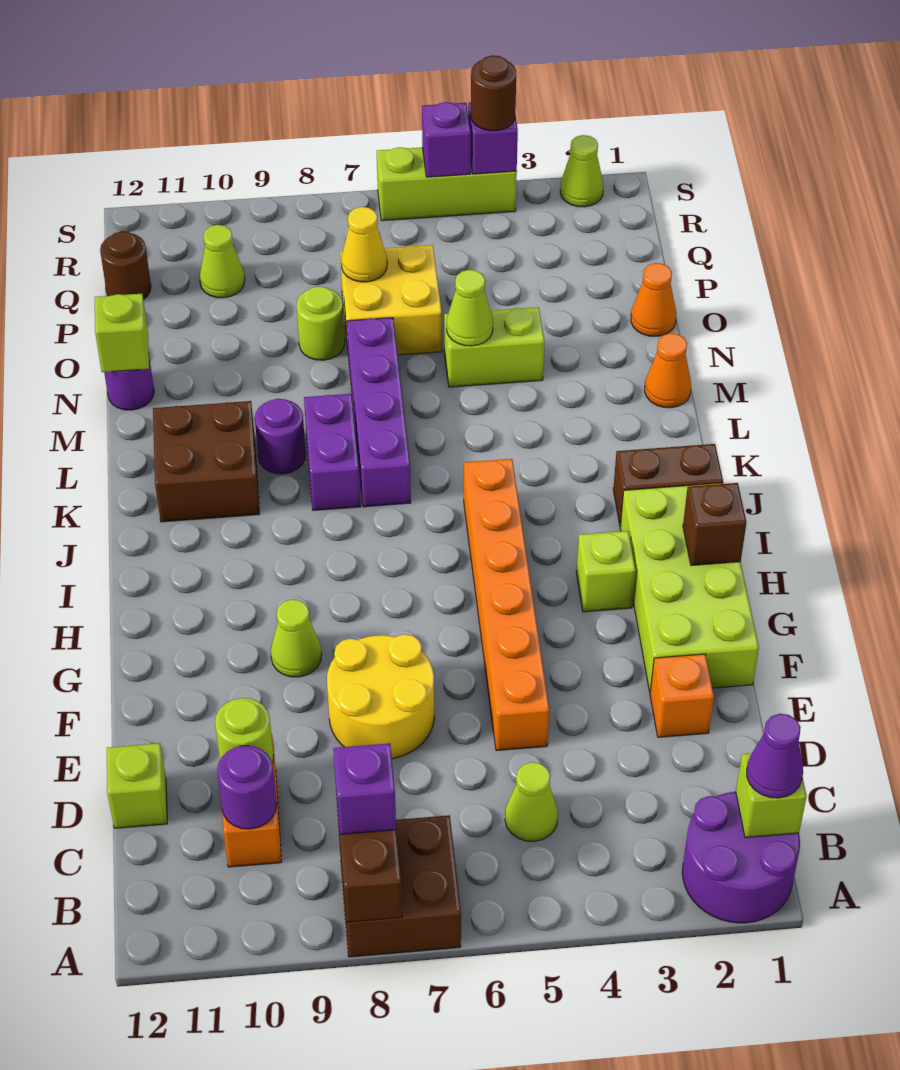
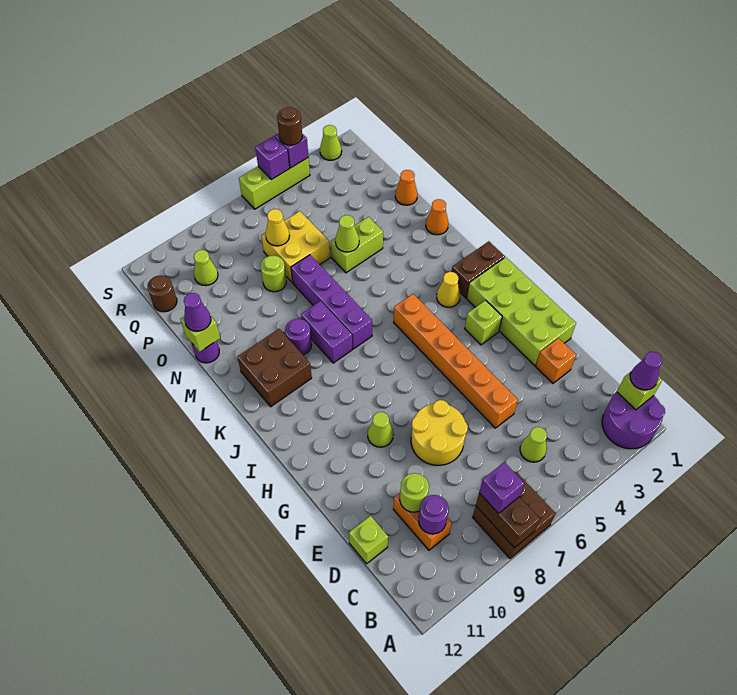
brown 1x1 brick [683,483,746,565] -> none
none -> yellow 1x1 cone [437,272,460,307]
none -> purple 1x1 cone [184,293,211,331]

